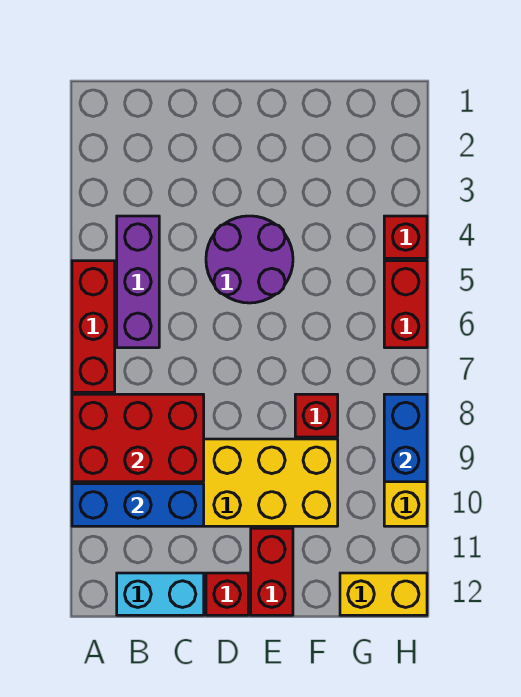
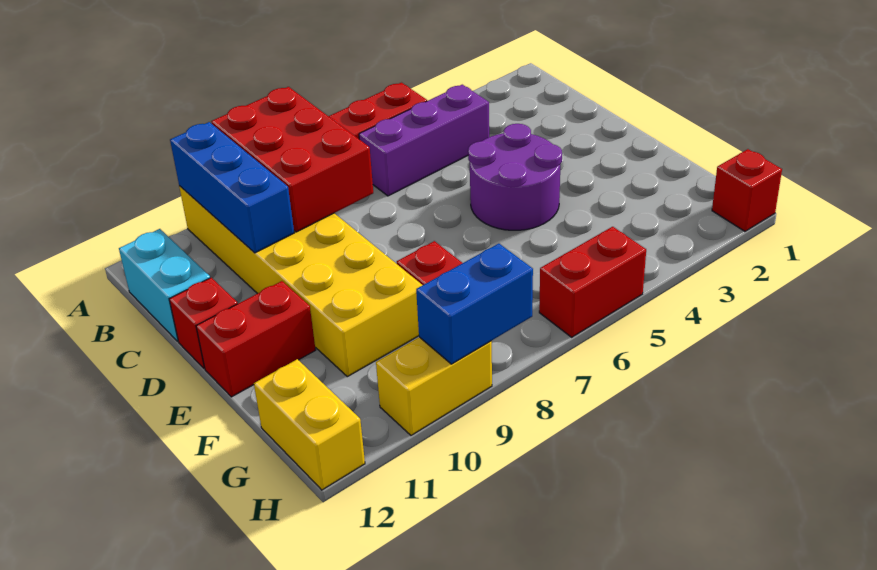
red 1x1 brick [384,216,427,258] -> red 1x1 brick moved to [712,149,782,231]

